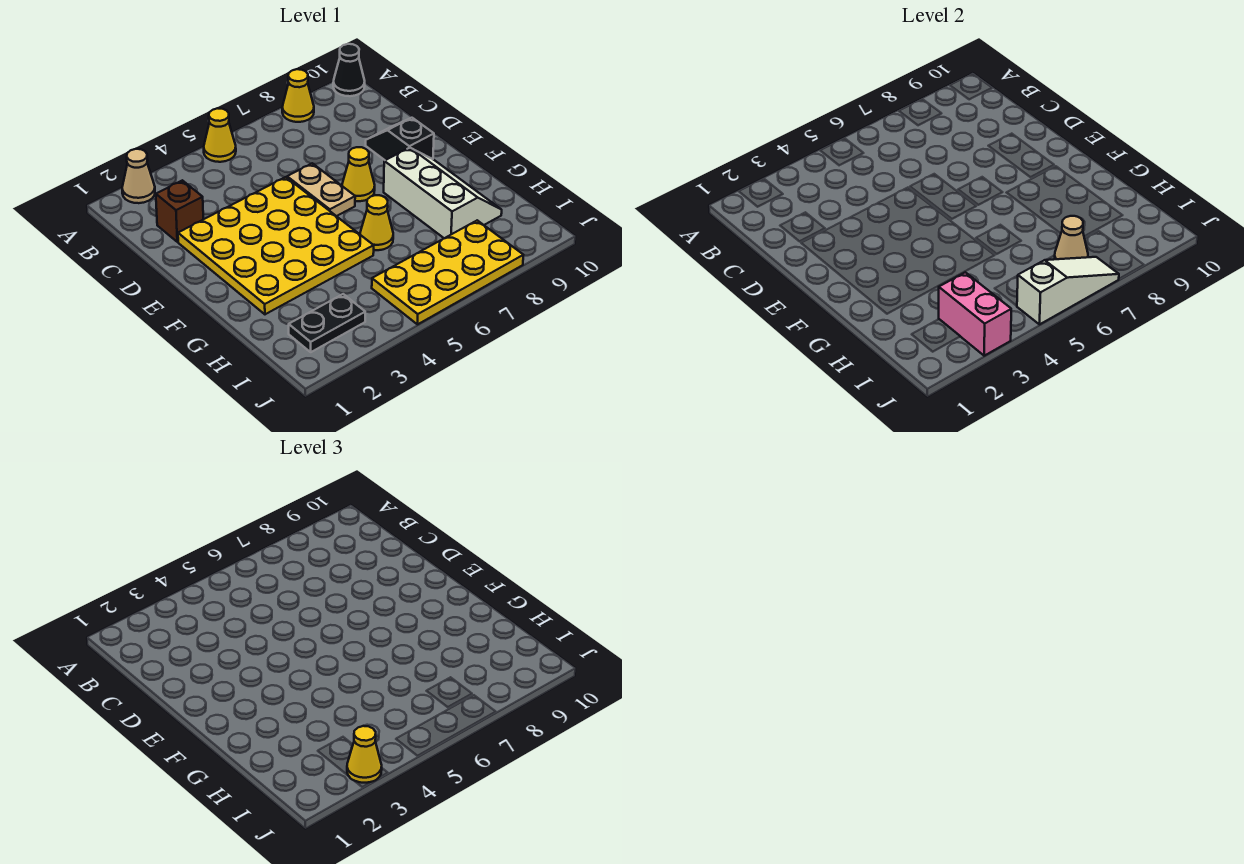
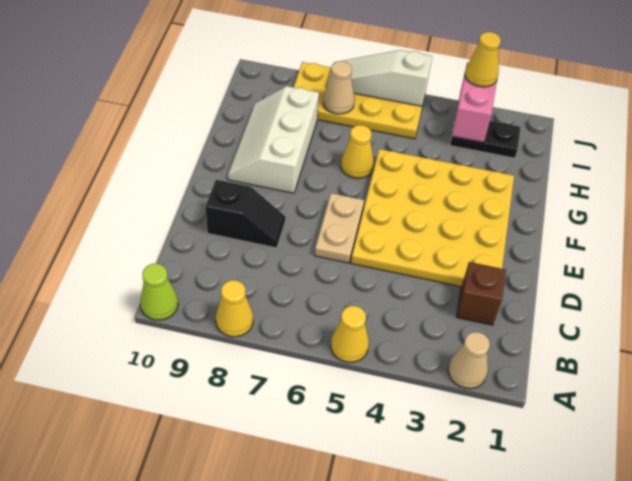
black 1x1 cone [333,44,365,96] -> lime 1x1 cone [140,264,178,320]
black 1x2 slope [366,118,434,160] -> black 1x2 slope turned to [206,180,286,248]
yellow 1x1 cone [342,147,375,201] -> none

